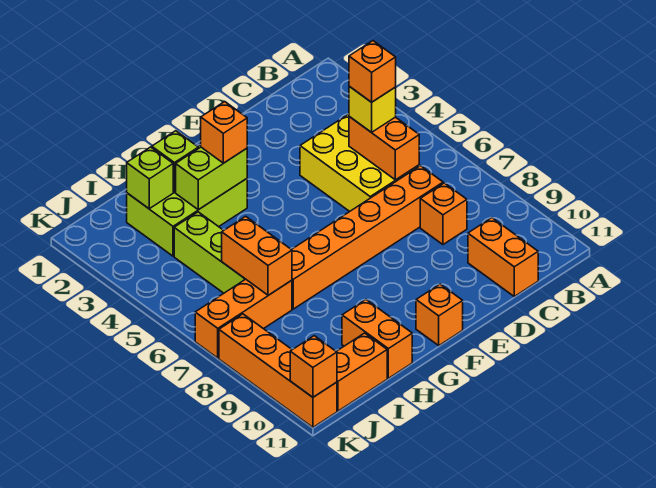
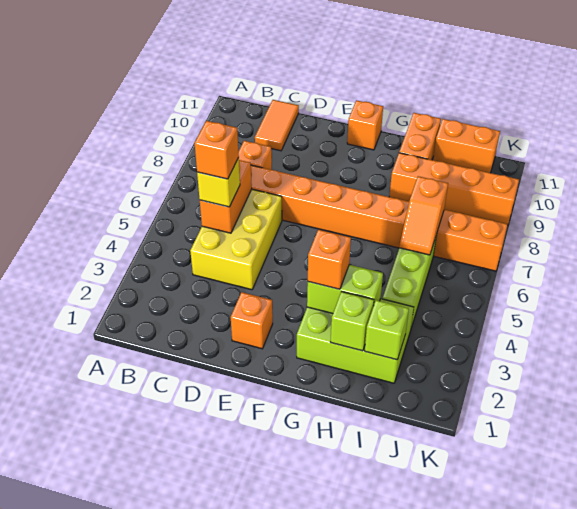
orange 1x2 brick [468,218,538,296] -> orange 1x2 tile [255,100,299,151]
orange 1x2 brick [222,216,292,295] -> orange 1x2 slope [399,176,448,255]
orange 1x4 brick [219,314,337,427] -> orange 1x4 brick turned to [389,153,519,224]
orange 1x1 brick [290,336,337,397] -> orange 1x1 brick moved to [231,292,273,349]

